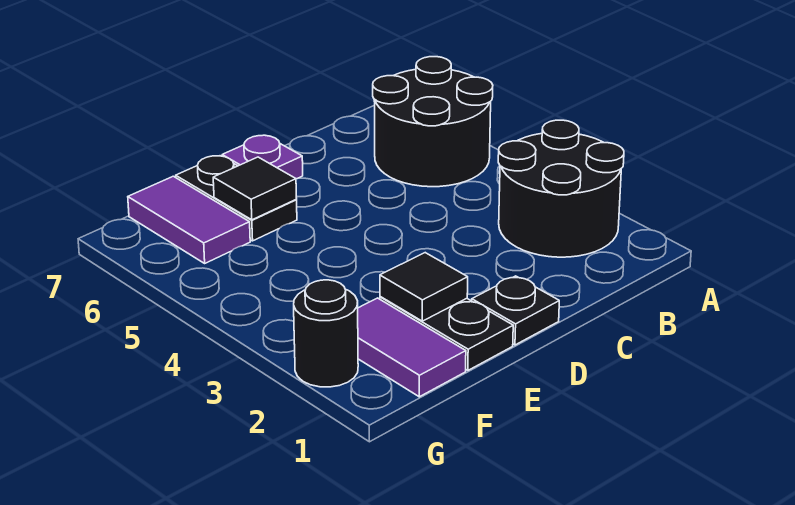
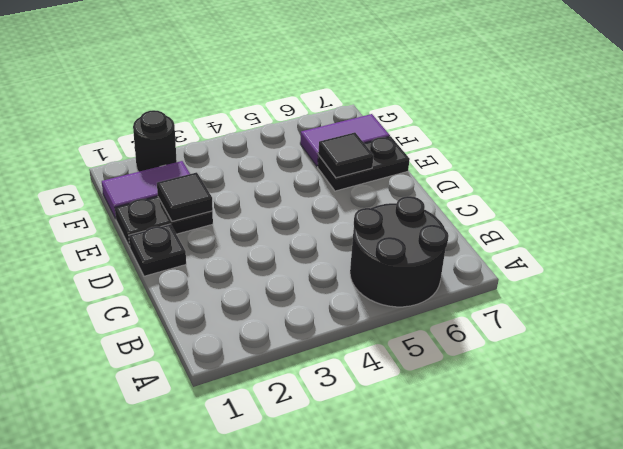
black 2x2 round brick [498,120,624,257] -> none
purple 1x1 plate [222,135,303,179] -> none

